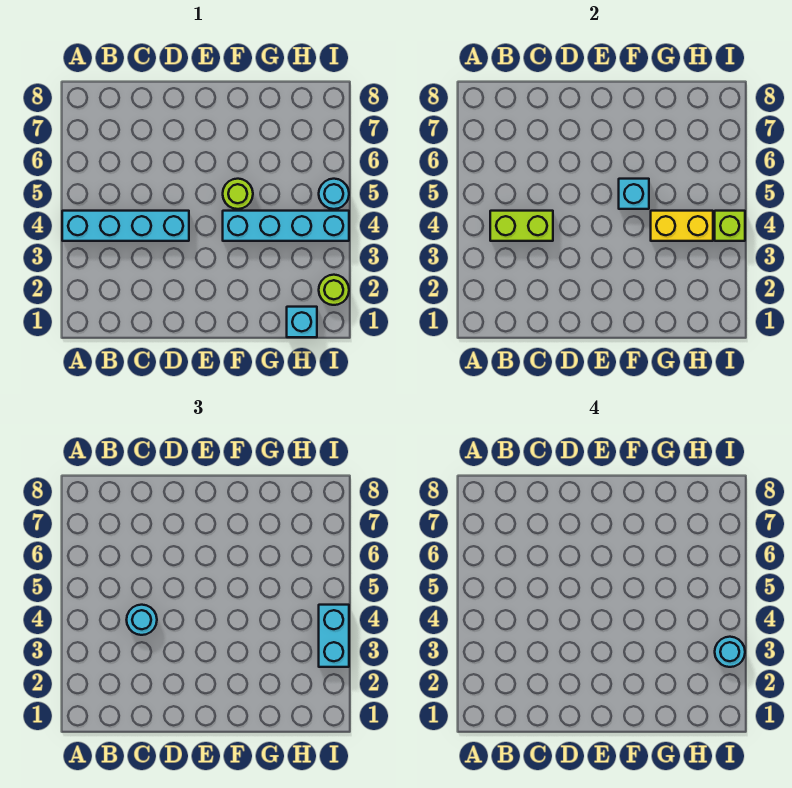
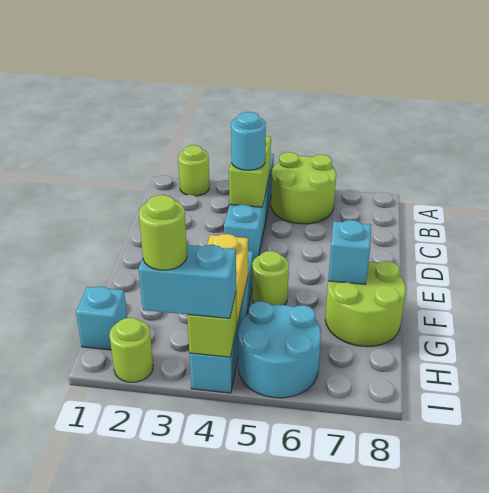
none -> lime 1x1 round brick [178,145,209,196]
none -> lime 2x2 round brick [271,152,336,224]
cyan 1x1 brick [619,179,649,209] -> cyan 1x1 brick moved to [328,220,371,284]
none -> lime 2x2 round brick [325,261,406,347]
cyan 1x1 round brick [715,637,745,667] -> lime 1x1 round brick [139,195,187,270]
cyan 1x1 round brick [319,179,349,209] -> cyan 2x2 round brick [238,301,321,398]

